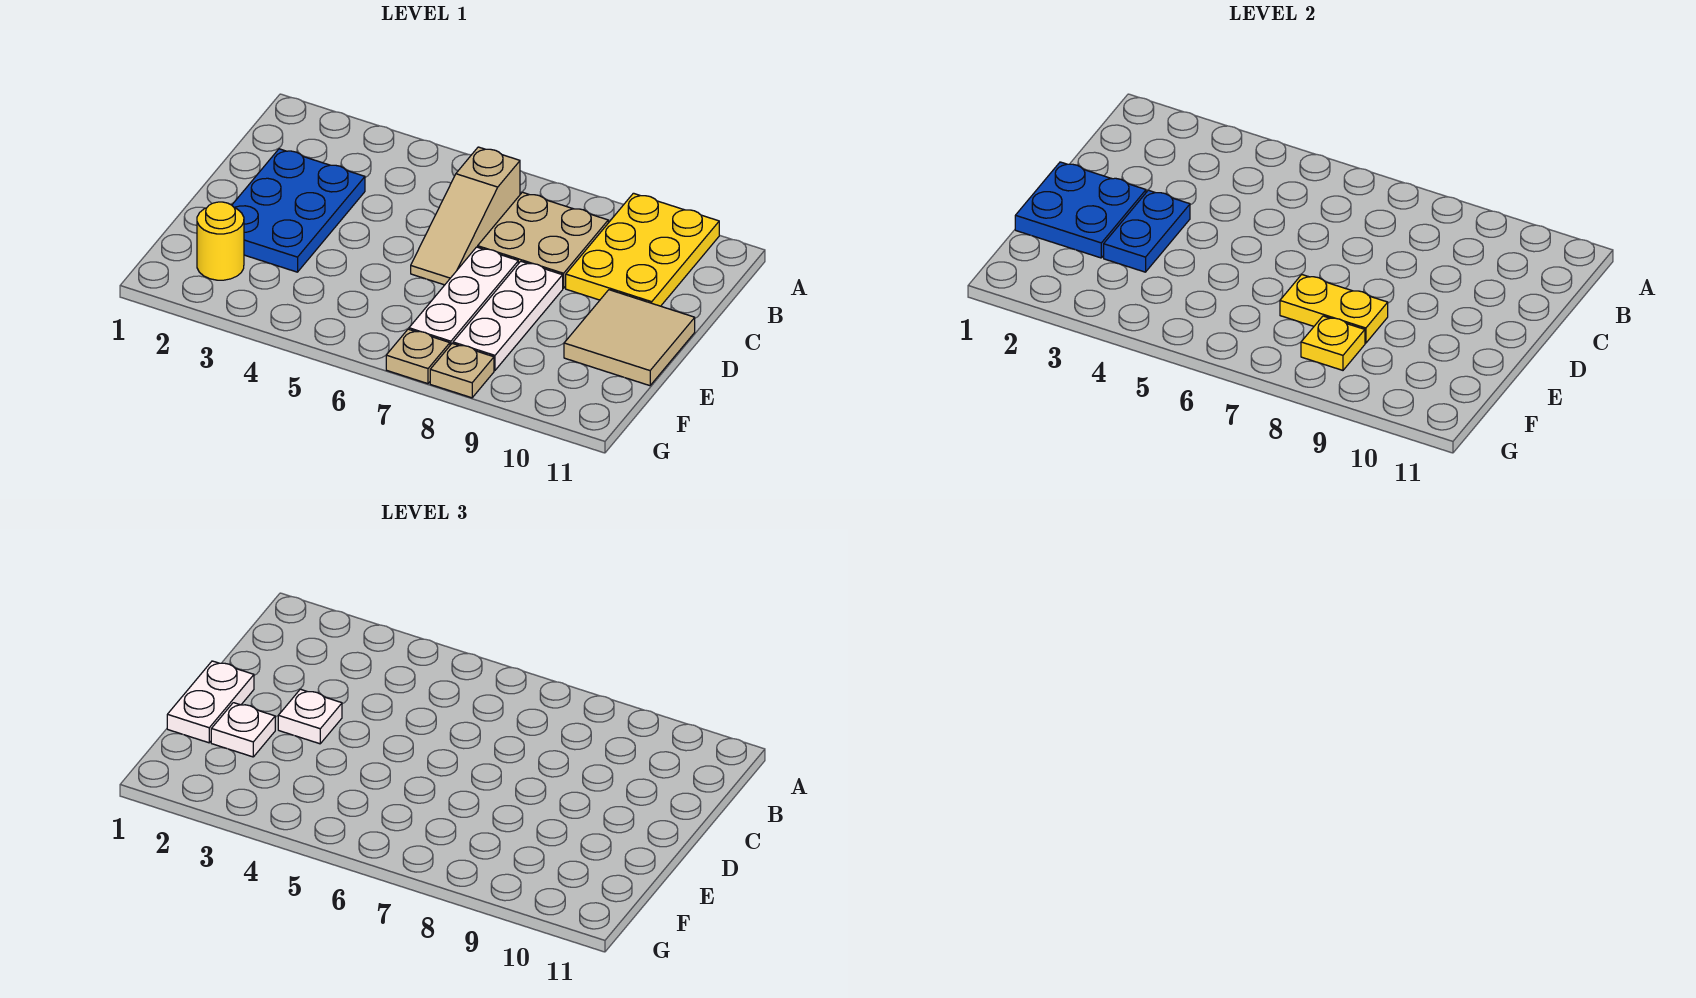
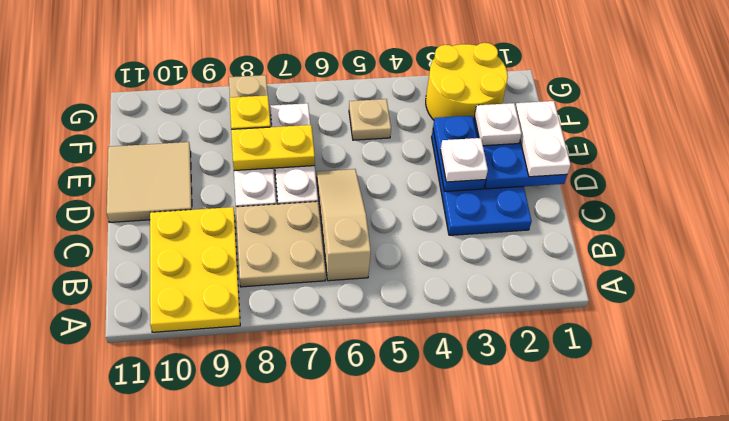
yellow 1x1 round brick [197,202,244,280] -> yellow 2x2 round brick [426,43,508,120]
tan 1x1 plate [386,329,450,384] -> tan 1x1 plate moved to [349,99,391,140]

